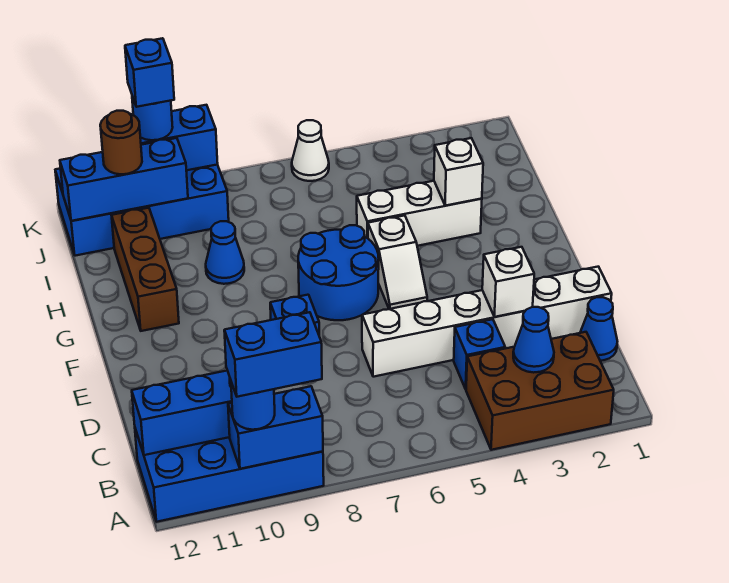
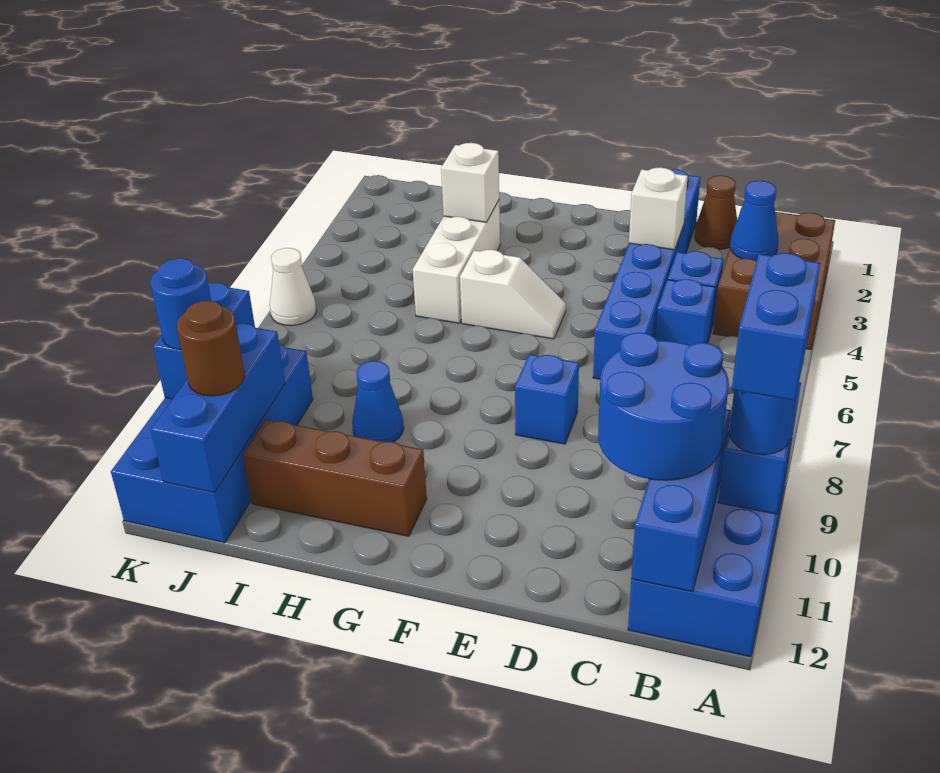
blue 1x1 cone [580,297,618,361] -> brown 1x1 cone [695,175,737,250]
white 1x6 brick [362,267,612,377] -> blue 1x6 brick [593,169,700,379]
blue 2x2 round brick [298,225,379,320] -> blue 2x2 round brick moved to [598,333,729,480]
blue 1x1 brick [125,38,174,107] -> blue 1x1 brick moved to [655,279,715,345]

